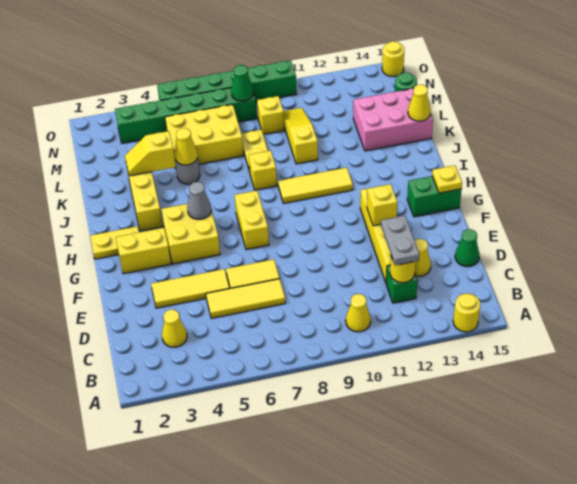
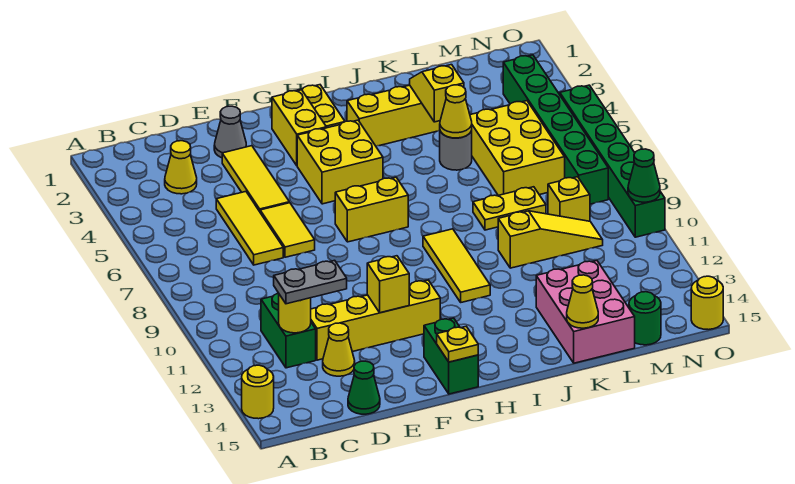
yellow 1x1 cone [346,294,371,332] -> none
green 1x1 brick [386,265,418,303] -> green 1x2 brick [261,293,316,368]
grey 1x1 cone [187,182,211,220] -> grey 1x1 cone moved to [214,106,246,158]
yellow 1x1 brick [249,151,277,190] -> none
green 1x1 cone [231,65,253,101] -> green 1x1 cone moved to [628,149,660,202]

